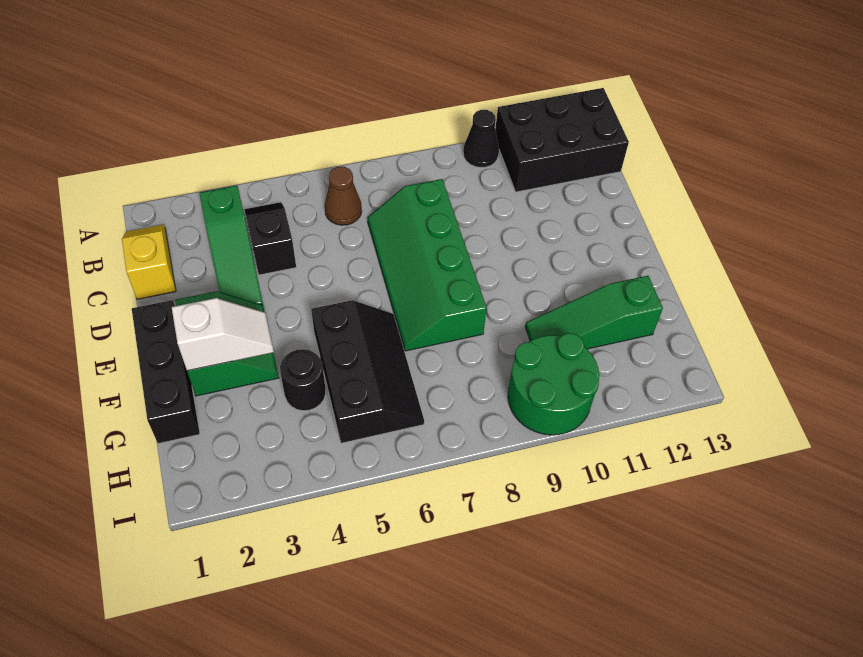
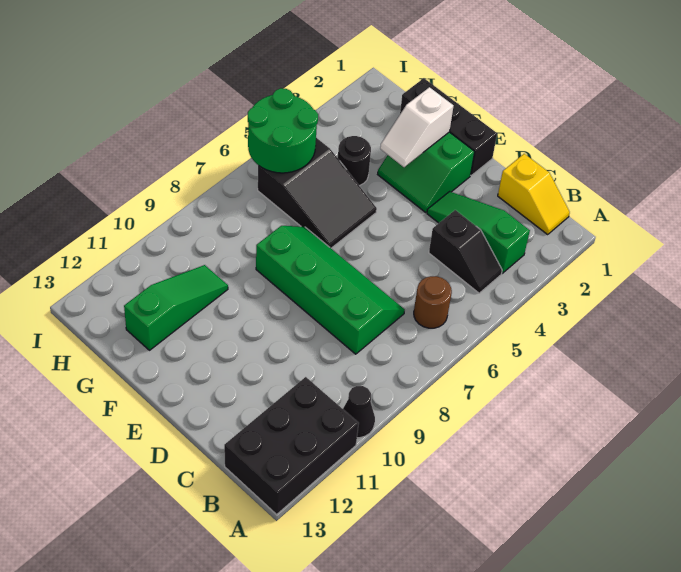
brown 1x1 cone [325,167,362,225] -> brown 1x1 round brick [414,276,452,328]
black 2x3 slope [311,300,424,443] -> black 2x3 slope turned to [258,138,377,248]
green 2x2 round brick [508,333,599,435] -> green 2x2 round brick moved to [248,88,318,173]

